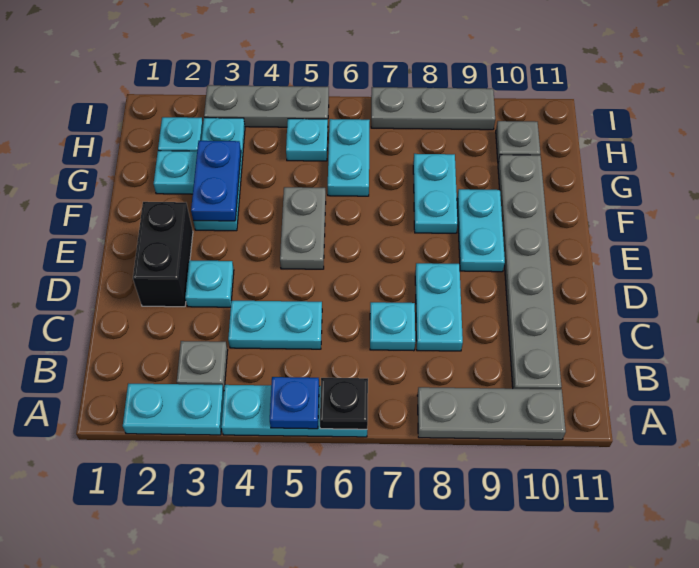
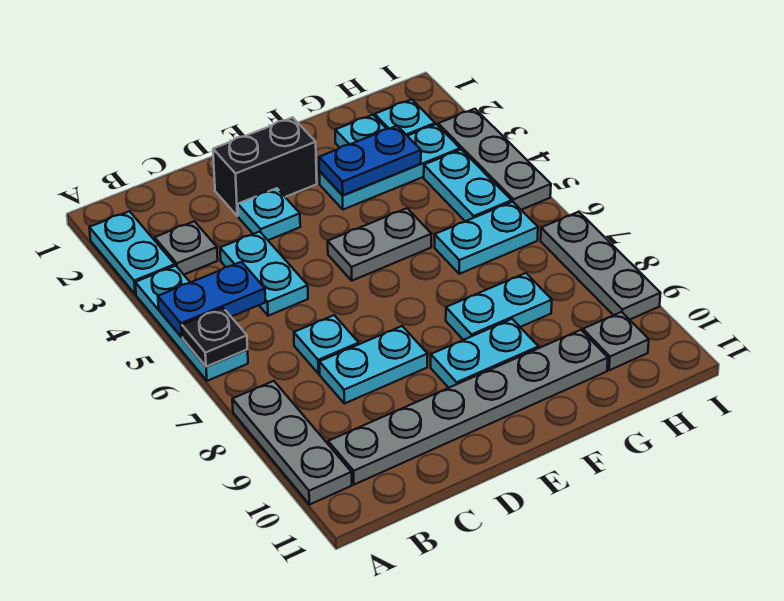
blue 1x1 plate [270,377,319,429] -> blue 1x2 plate [158,262,266,337]
cyan 1x1 plate [286,119,328,161] -> cyan 1x2 plate [424,150,512,221]

